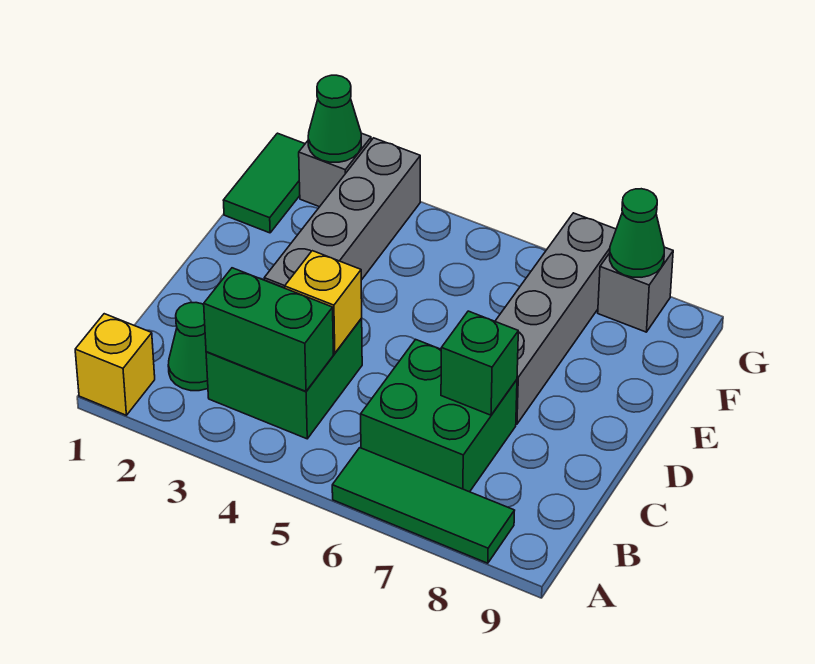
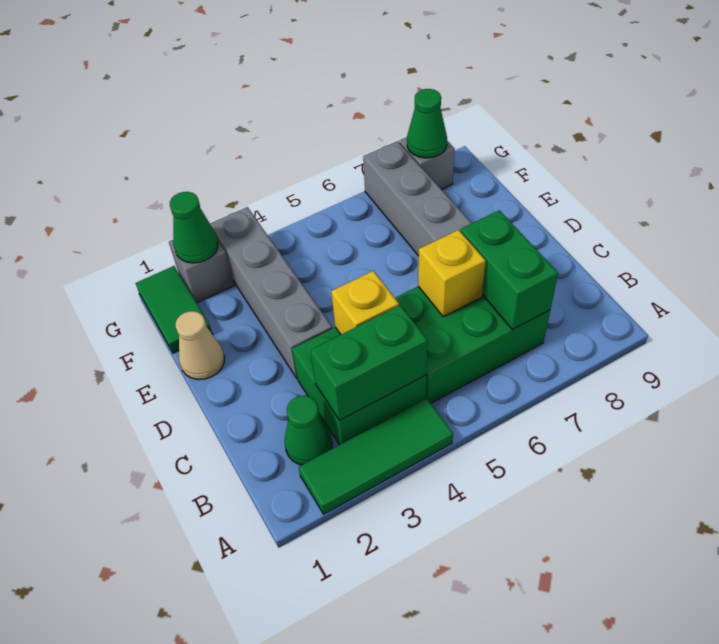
yellow 1x1 brick [75,314,155,415] -> yellow 1x1 brick moved to [418,230,486,317]
green 1x3 tile [332,448,515,563] -> green 1x3 tile moved to [299,399,453,514]
green 2x2 brick [361,339,517,492] -> green 2x3 brick [395,286,550,403]
green 1x1 brick [441,311,518,415] -> green 1x2 brick [460,210,558,330]
none -> tan 1x1 cone [175,311,224,380]

